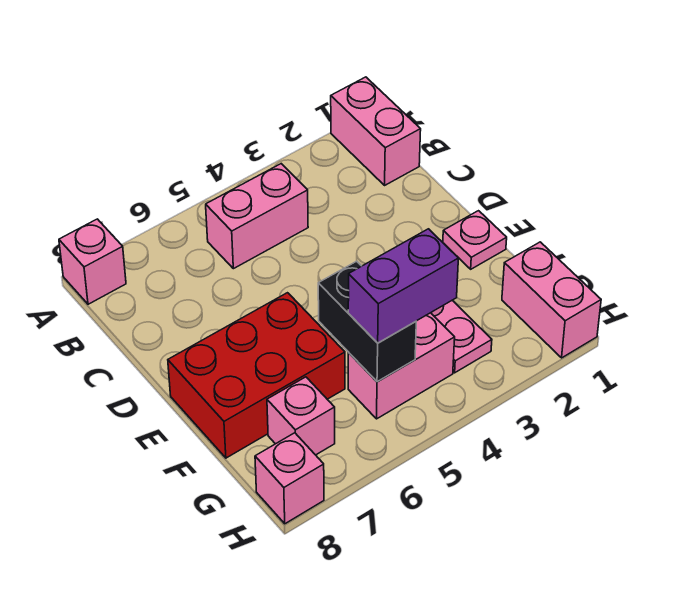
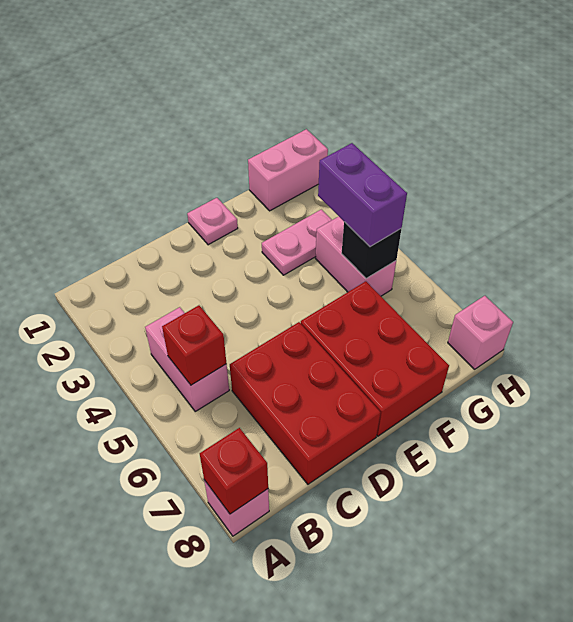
pink 1x2 brick [331,77,421,185] -> none
none -> red 1x1 brick [200,428,268,514]
none -> red 1x1 brick [162,305,226,385]
none -> red 2x3 brick [230,322,381,484]
black 1x2 brick [318,261,416,382] -> black 1x1 brick [342,222,401,278]
pink 1x1 brick [267,377,335,455] -> none

